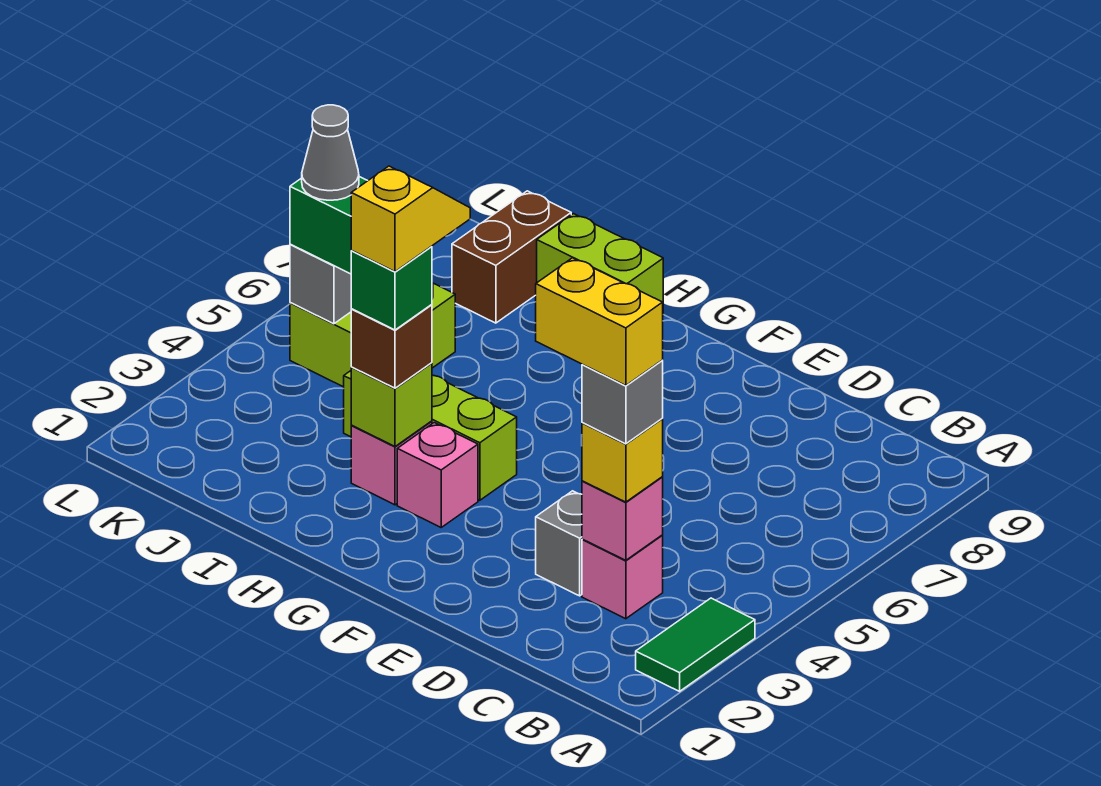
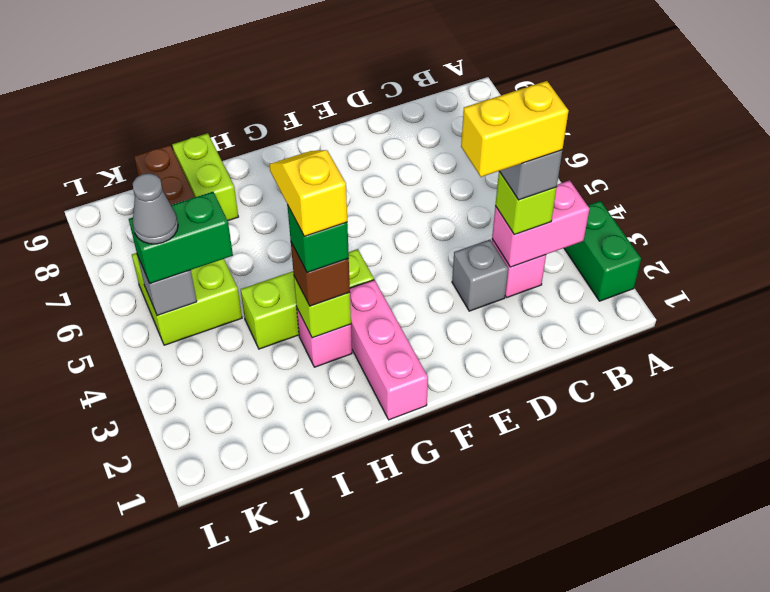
green 1x2 tile [636,598,755,691] -> green 1x2 brick [564,201,641,301]
pink 1x1 brick [582,477,663,560] -> pink 1x2 brick [492,180,589,267]
yellow 1x1 brick [582,419,663,502] -> lime 1x1 brick [495,171,557,235]
pink 1x1 brick [397,423,478,527] -> pink 1x3 brick [350,280,428,420]
lime 1x2 brick [537,214,663,302] -> lime 1x2 brick turned to [172,133,238,221]

